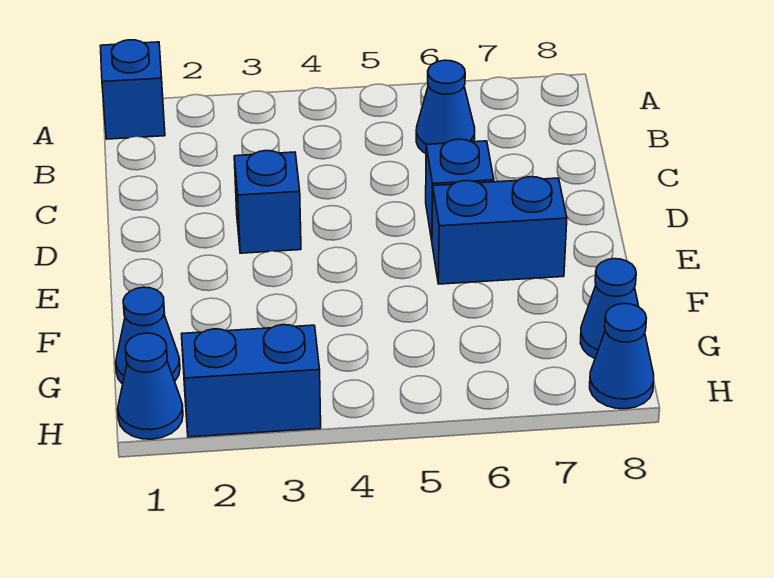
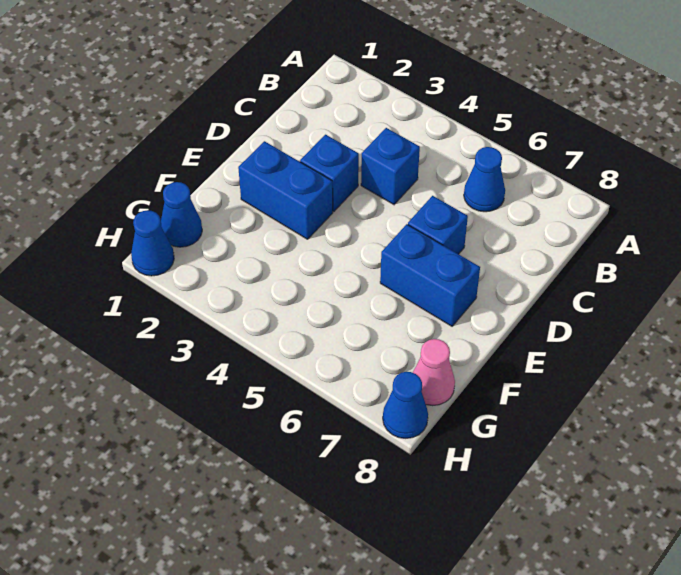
blue 1x1 brick [100,40,165,139] -> blue 1x1 brick moved to [361,128,420,204]
blue 1x1 cone [581,259,639,358] -> pink 1x1 cone [413,339,455,406]
blue 1x2 brick [182,325,321,437] -> blue 1x2 brick moved to [238,141,333,239]

